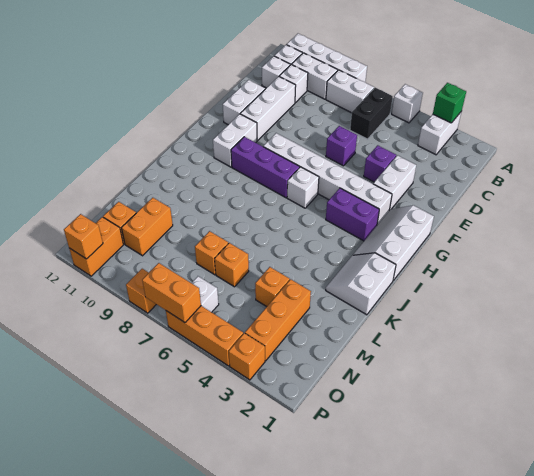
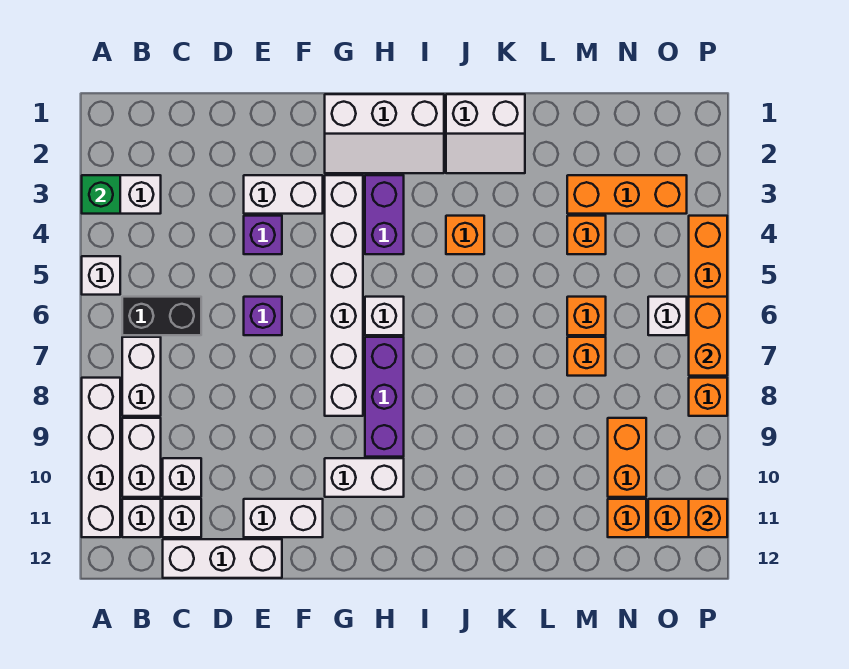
white 1x3 brick [240,77,296,140] -> white 1x3 brick moved to [163,539,282,578]
orange 1x2 brick [122,198,173,256] -> orange 1x2 brick turned to [608,418,646,497]
orange 1x1 brick [229,333,265,380] -> orange 1x1 brick moved to [446,216,484,254]

